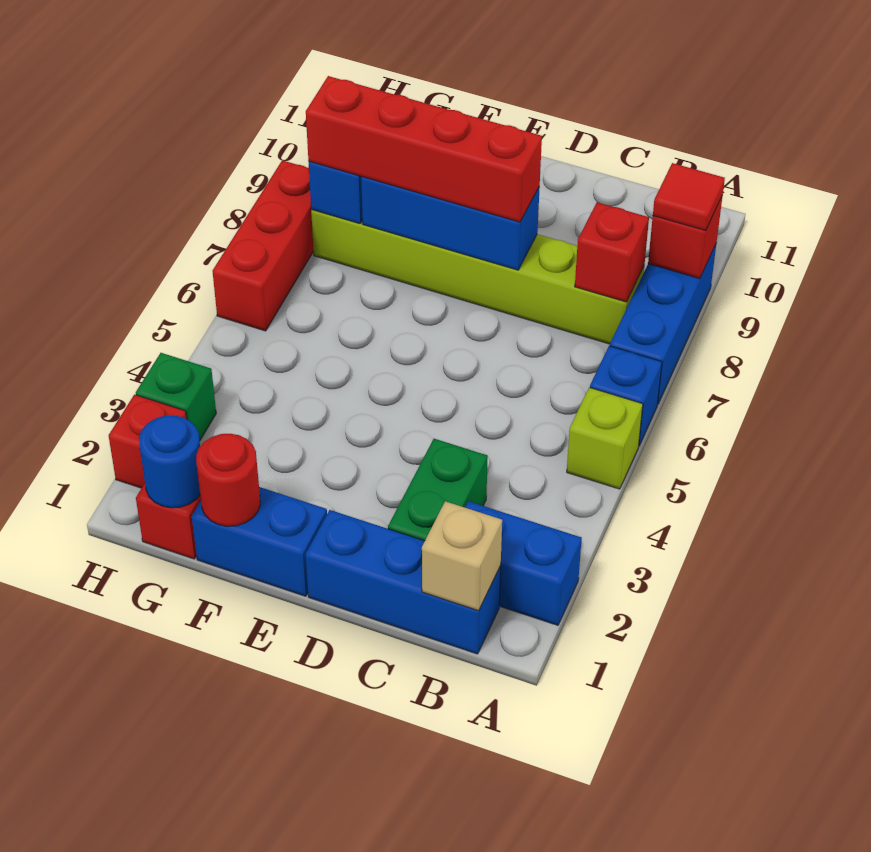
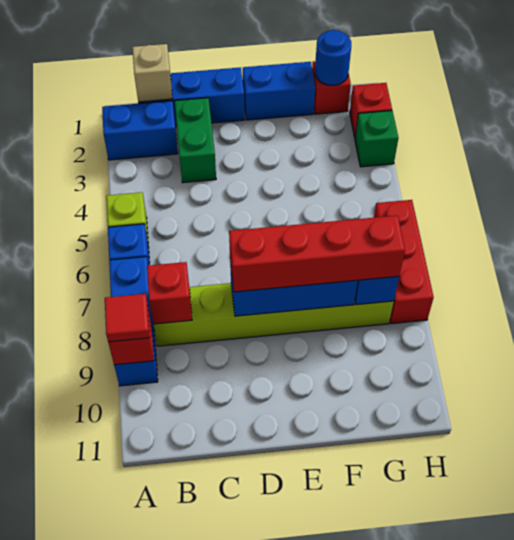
red 1x1 round brick [196,434,260,526] -> none

